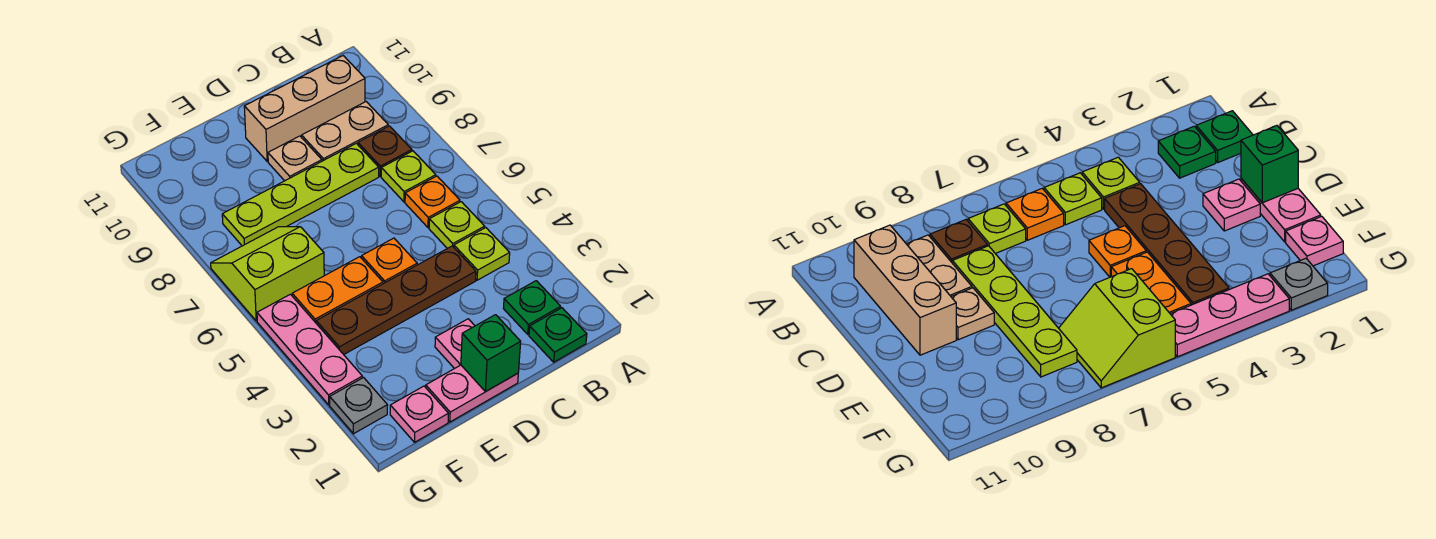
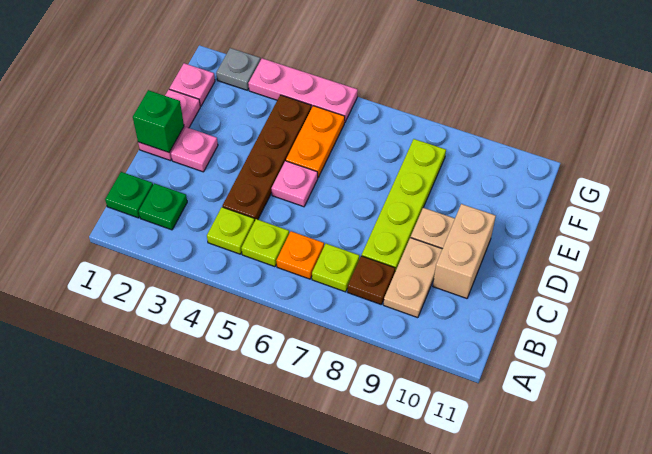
tan 1x3 brick [244,56,365,161] -> tan 1x2 brick [433,204,496,298]
orange 1x1 plate [362,238,417,284] -> pink 1x1 plate [271,161,318,207]
lime 2x2 slope [211,227,324,321] -> none

